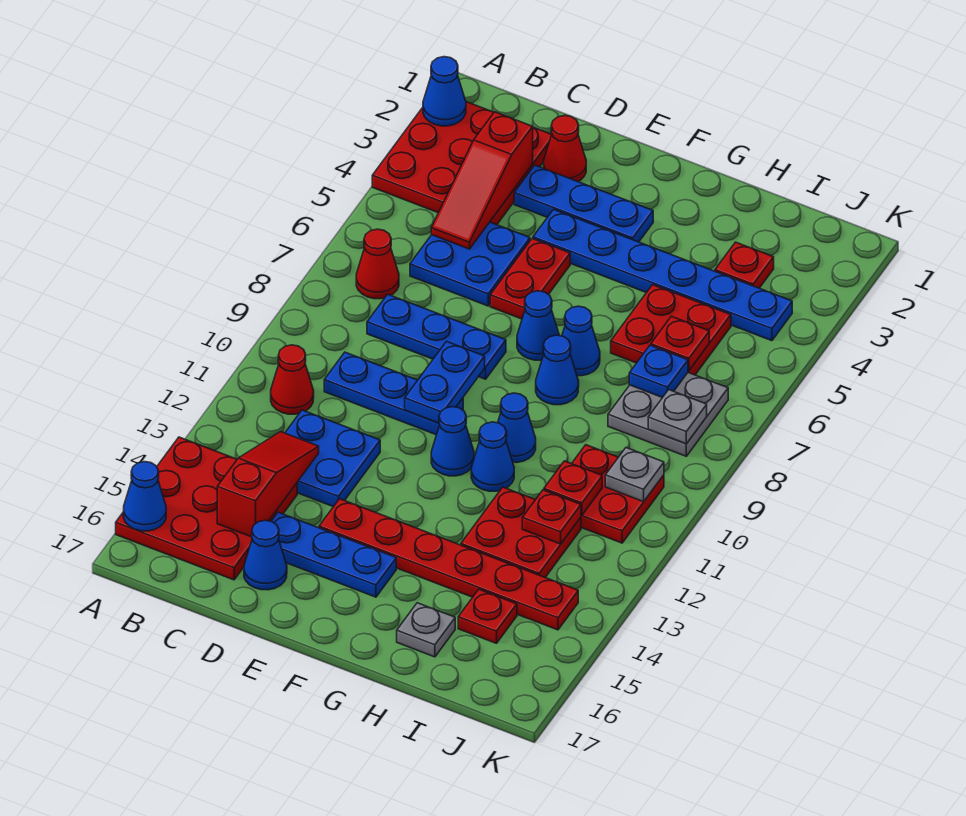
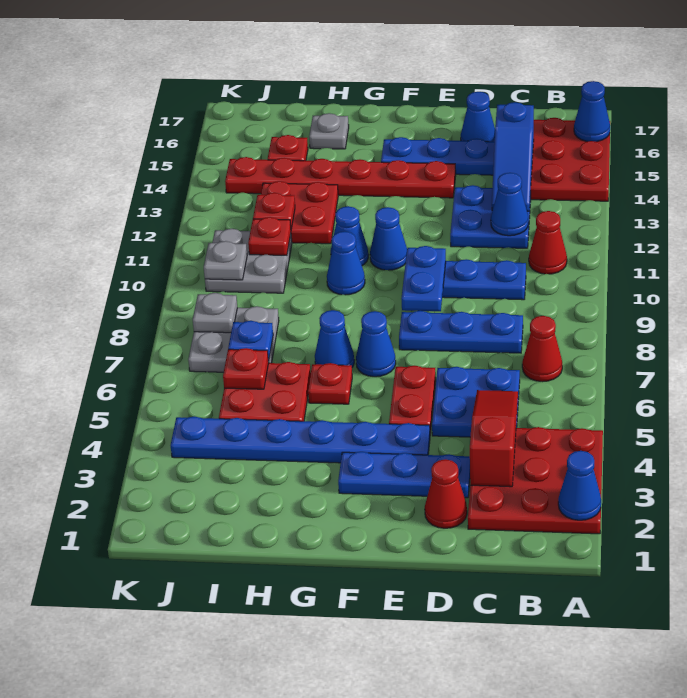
red 1x3 slope [217,432,319,537] -> blue 1x3 slope [492,102,534,211]
blue 1x1 cone [536,335,579,405] -> blue 1x1 cone moved to [491,173,528,236]
red 1x1 plate [715,242,774,288] -> red 1x1 plate moved to [308,363,352,404]
red 2x2 plate [572,445,664,543] -> grey 2x2 plate [205,229,292,293]

